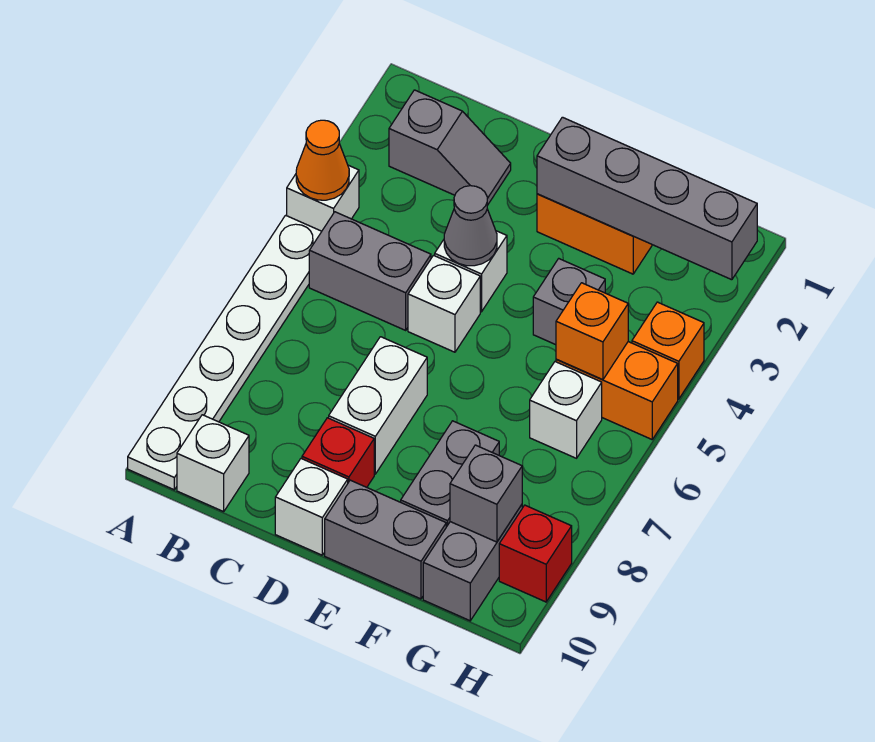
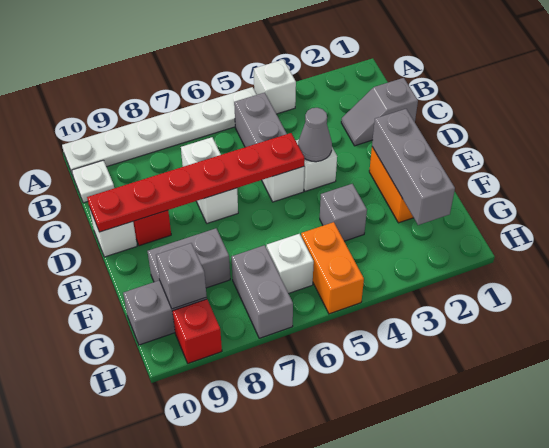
orange 1x1 cone [296,120,349,200] -> none
grey 1x2 slope [389,90,511,205] -> grey 1x2 slope turned to [341,78,418,146]
white 1x1 brick [177,415,249,512] -> white 1x1 plate [72,160,114,203]
none -> red 1x6 plate [87,133,305,232]
white 1x2 brick [329,337,427,474] -> white 1x2 brick turned to [181,137,238,223]
grey 1x4 brick [537,117,757,280] -> grey 1x3 brick [372,109,455,225]
grey 1x2 brick [325,480,446,599] -> grey 1x2 brick moved to [231,245,293,338]
orange 1x1 brick [556,283,628,380] -> none
orange 1x1 brick [632,302,704,399] -> none

